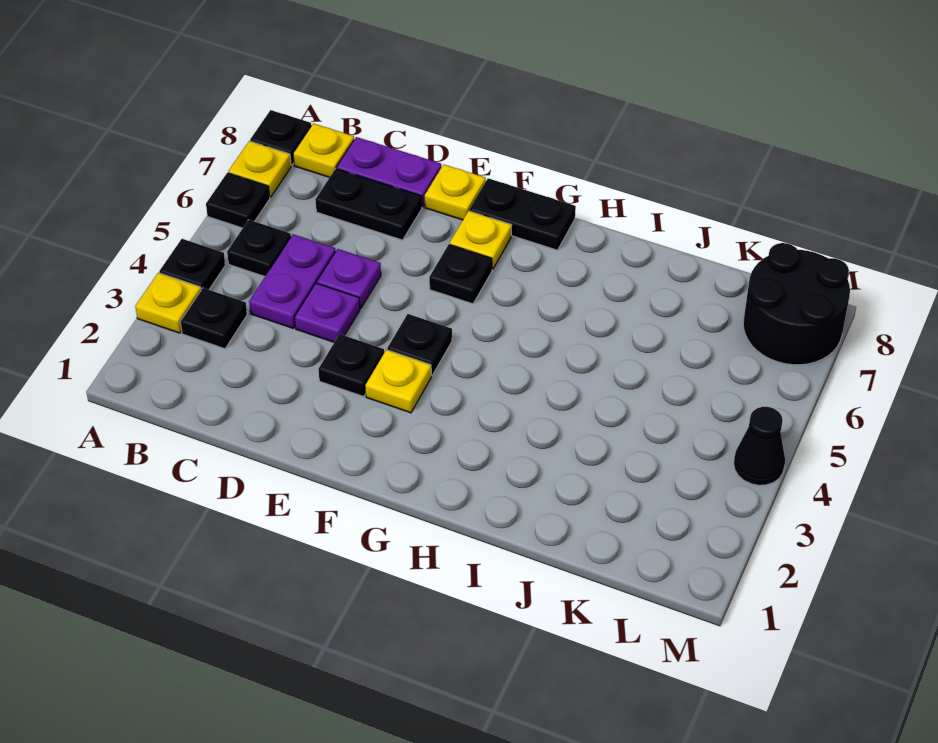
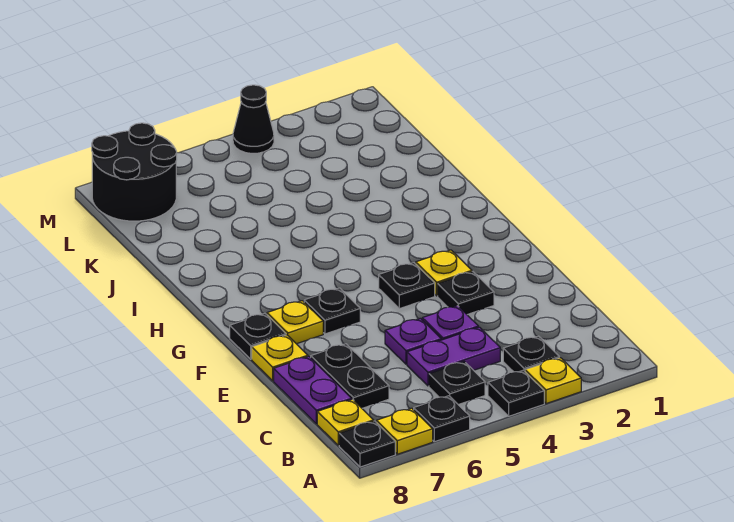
black 1x2 plate [469,178,576,250] -> black 1x1 plate [230,313,286,359]

